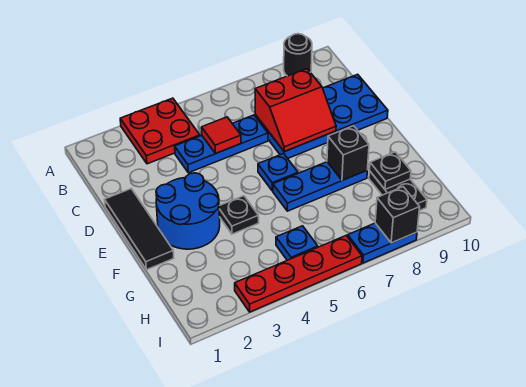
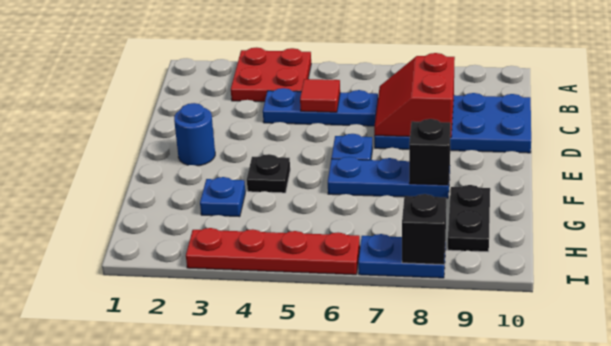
black 1x1 round brick [284,34,312,76] -> none
red 2x2 slope [255,69,336,152] -> red 2x2 slope turned to [374,53,455,138]
black 1x3 tile [105,189,174,270] -> none
blue 2x2 round brick [156,173,220,249] -> blue 1x1 round brick [174,103,215,166]
black 1x1 plate [370,152,411,189] -> none
blue 1x1 plate [276,226,318,260] -> blue 1x1 plate moved to [200,177,245,217]

